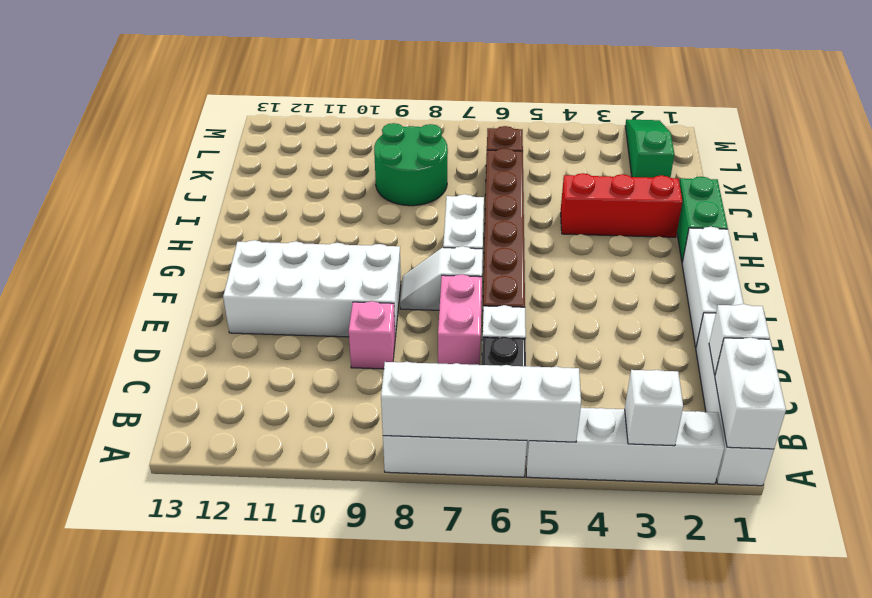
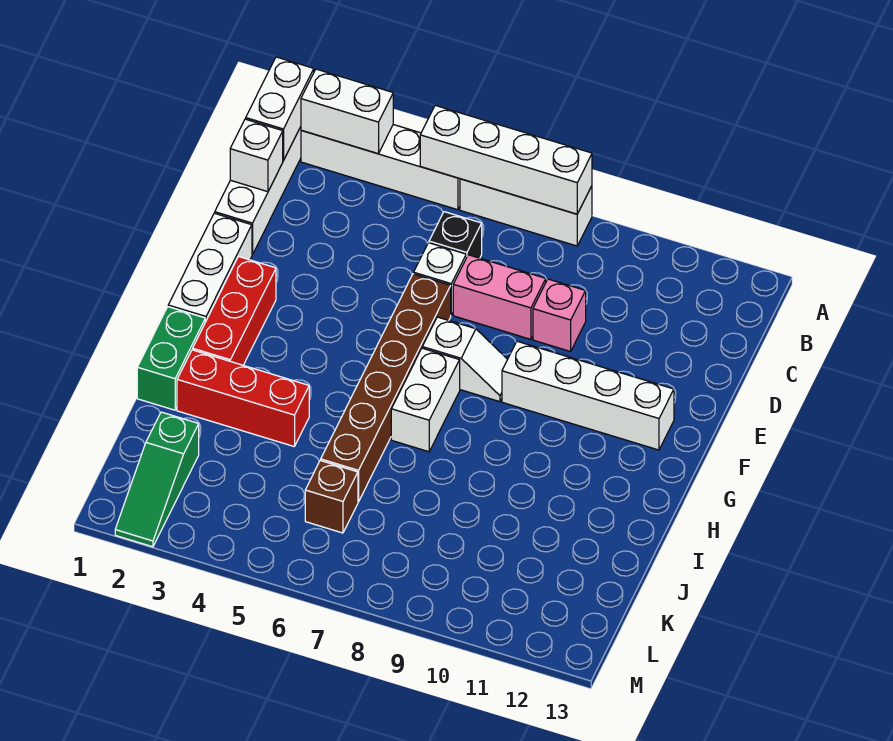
white 1x1 brick [625,370,683,446] -> white 1x2 brick [301,69,393,154]
pink 1x2 brick [438,274,482,365] -> pink 1x2 brick turned to [453,255,546,339]
white 2x4 brick [223,240,401,337] -> white 1x4 brick [502,341,674,450]
none -> red 1x3 brick [193,257,276,365]
green 2x2 round brick [374,123,448,206] -> none

